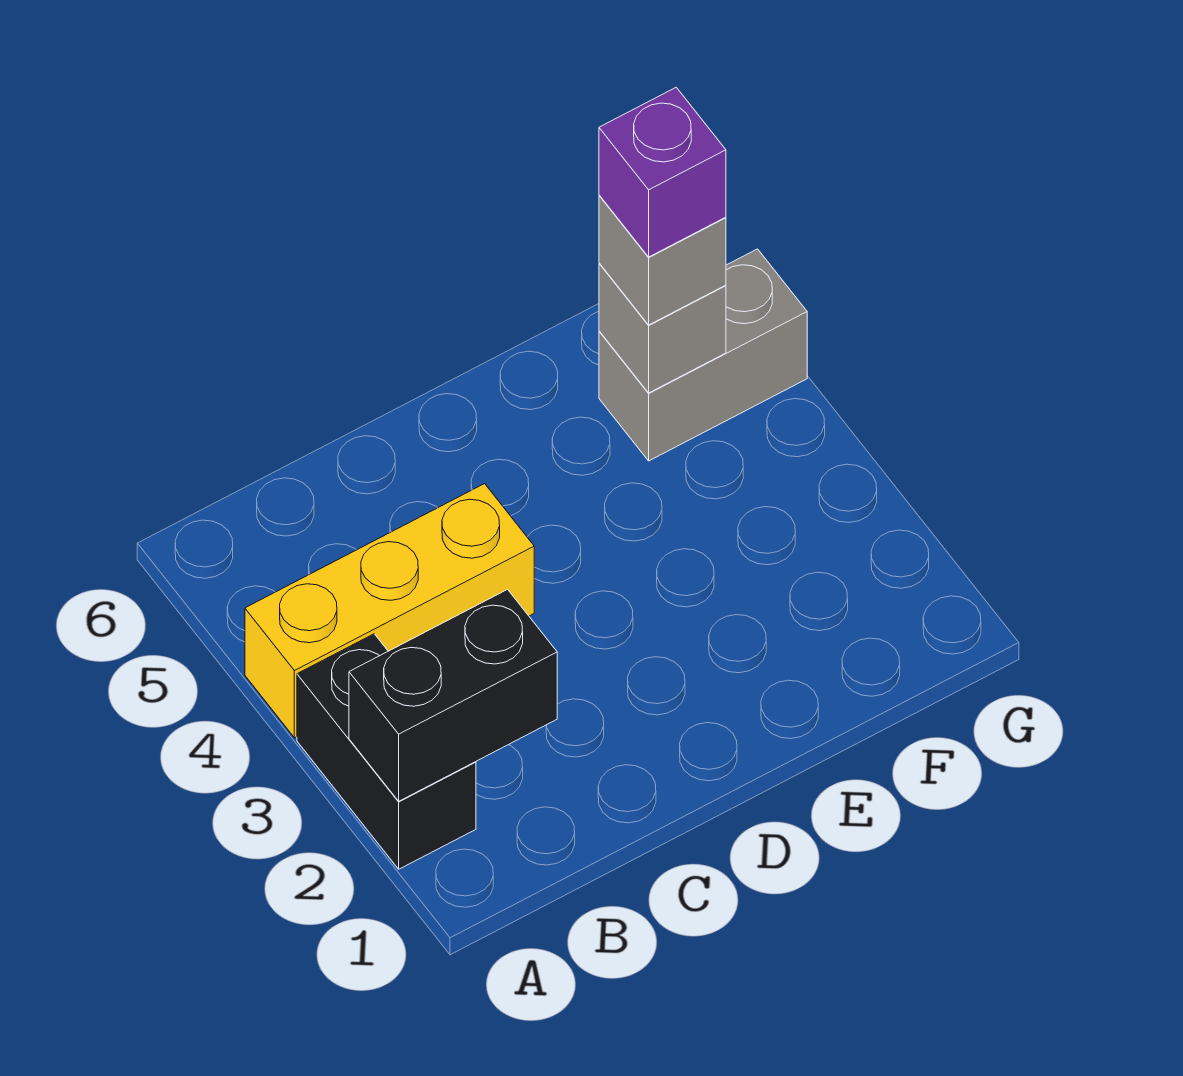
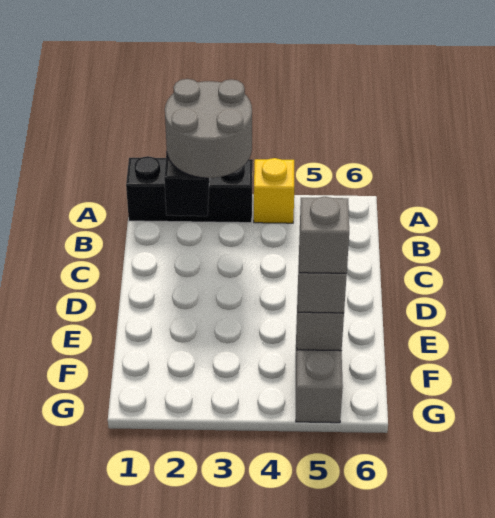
black 1x2 brick [297,634,476,869] -> black 1x3 brick [126,156,253,223]
none -> grey 2x2 round brick [165,79,252,178]
yellow 1x3 brick [245,484,534,738] -> yellow 1x1 brick [254,158,294,223]
purple 1x1 brick [599,87,726,257] -> grey 1x1 brick [299,197,349,273]

